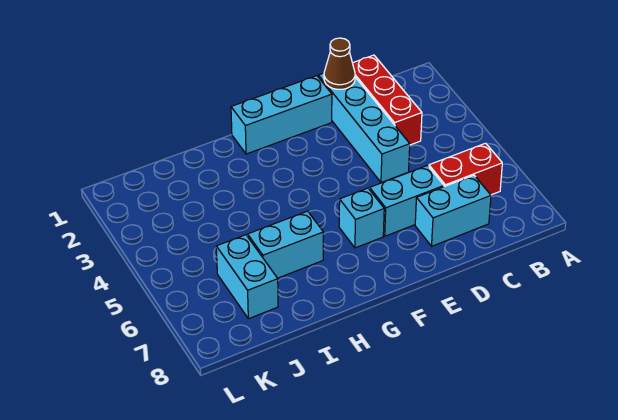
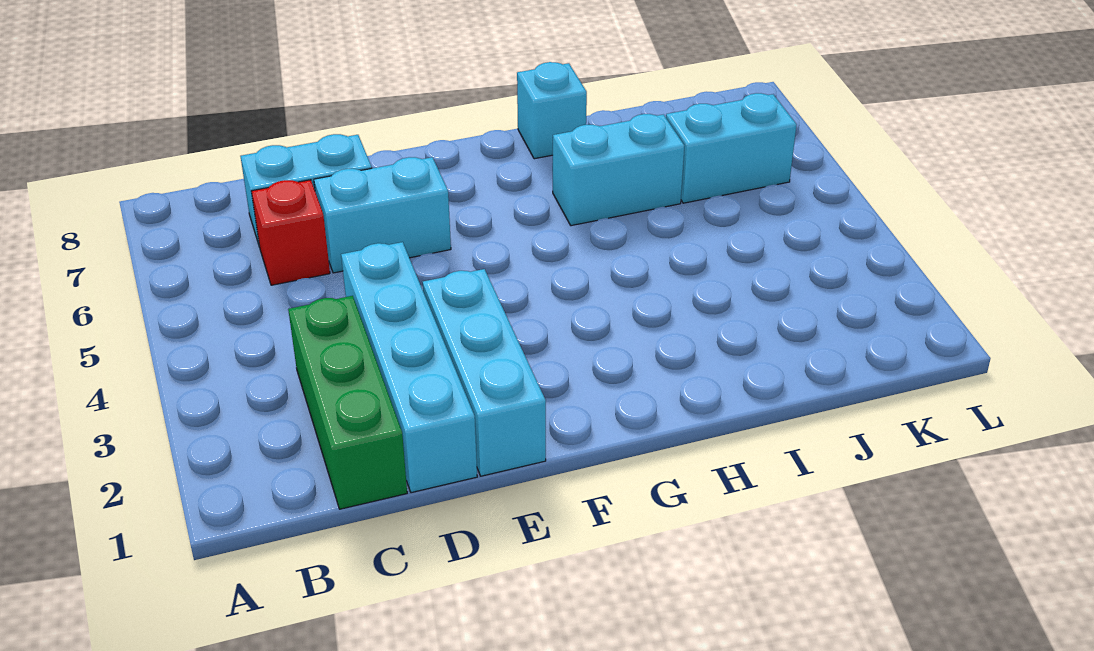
red 1x2 brick [429,143,502,195] -> red 1x1 brick [251,180,330,285]
red 1x3 brick [353,55,422,145] -> green 1x3 brick [288,296,407,509]
brown 1x1 cone [324,38,355,89] -> none
cyan 1x3 brick [231,76,332,154] -> cyan 1x3 brick turned to [423,269,546,476]
cyan 1x1 brick [339,188,384,248] -> cyan 1x1 brick moved to [517,62,587,159]
cyan 1x2 brick [216,235,278,319] -> cyan 1x2 brick turned to [666,93,797,203]

